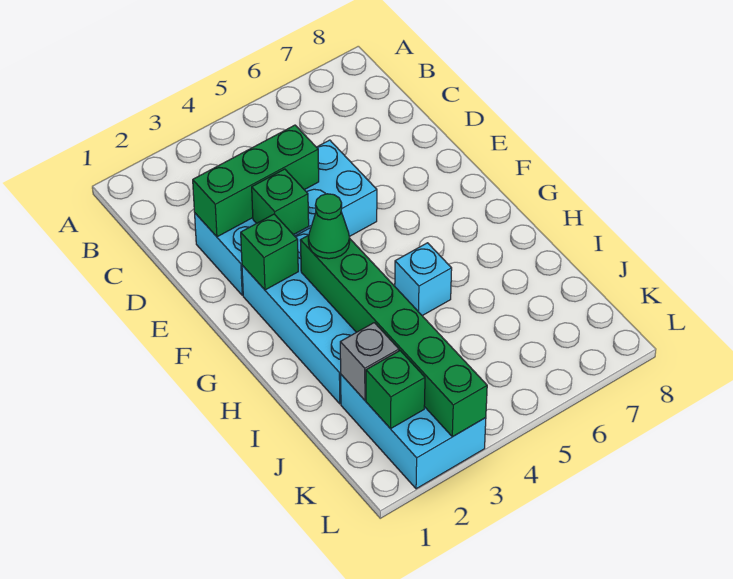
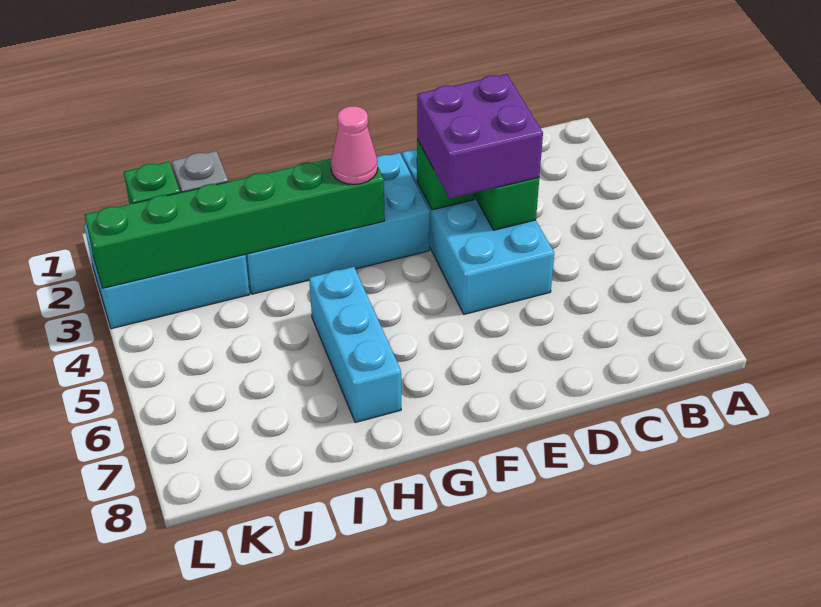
none -> purple 2x2 brick [417,74,543,199]
green 1x1 brick [241,214,298,290] -> none
green 1x1 cone [308,194,350,259] -> pink 1x1 cone [331,106,378,184]
cyan 1x1 brick [395,243,452,316] -> cyan 1x3 brick [309,267,401,423]

